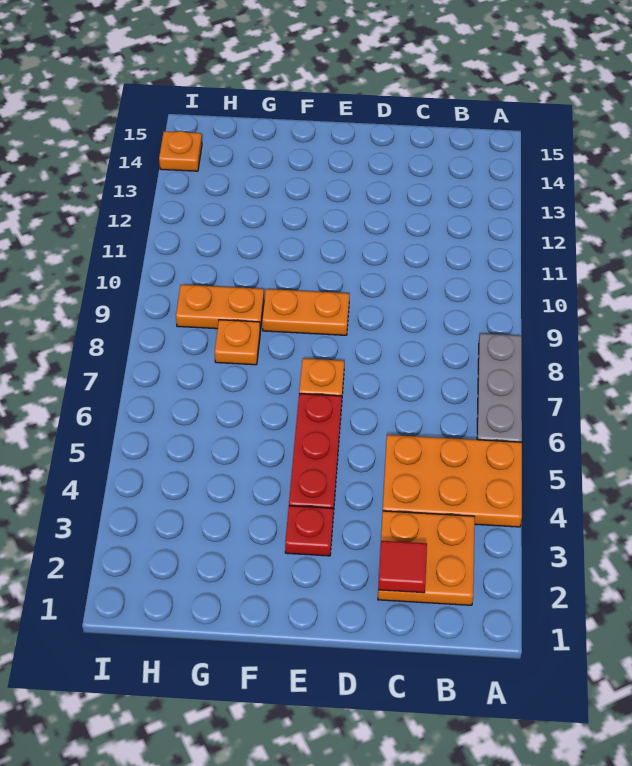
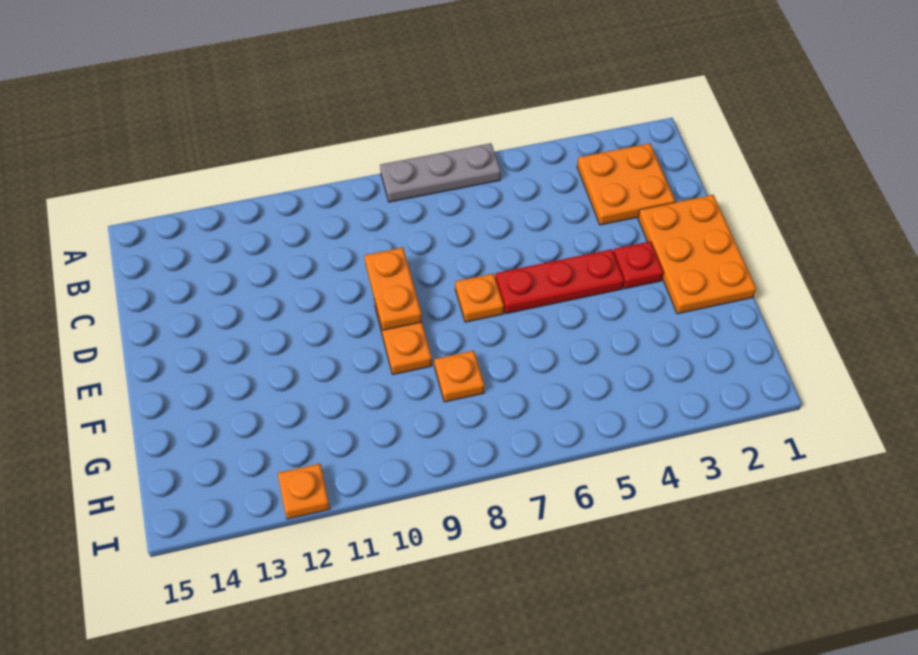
orange 2x3 plate [383,435,522,527] -> orange 2x3 plate moved to [638,195,756,314]
red 1x1 tile [378,541,427,593] -> none
orange 1x2 plate [176,285,264,331] -> orange 1x2 plate moved to [365,248,422,330]
orange 1x1 plate [159,131,202,171] -> orange 1x1 plate moved to [278,464,330,519]

